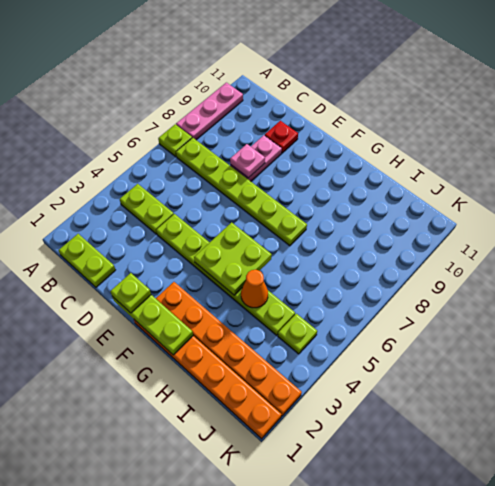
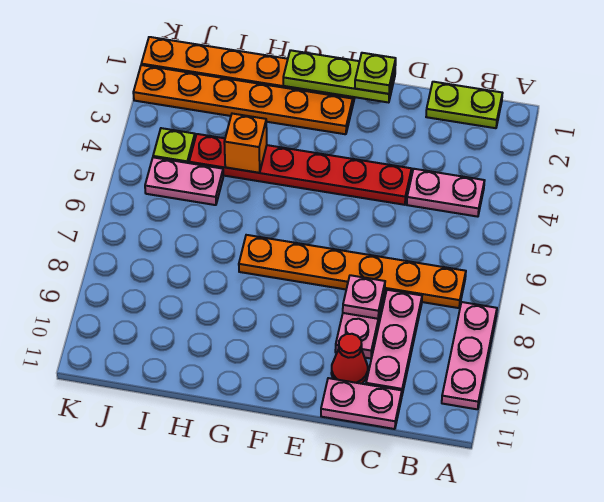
lime 1x1 plate [158,124,192,157] -> none
lime 1x2 plate [120,184,174,234] -> pink 1x2 plate [407,169,485,217]
lime 1x6 plate [176,138,307,246] -> orange 1x6 plate [239,235,466,308]
none -> pink 1x3 plate [366,290,422,394]
none -> pink 1x2 plate [321,378,402,429]
lime 1x6 plate [156,214,295,335] -> red 1x6 plate [189,134,412,205]
red 1x1 plate [265,121,298,153] -> red 1x1 cone [331,334,368,384]
lime 2x2 plate [194,222,272,295] -> none
orange 1x1 cone [241,270,268,308] -> orange 1x1 brick [224,114,267,173]
none -> pink 1x2 plate [145,157,223,205]

